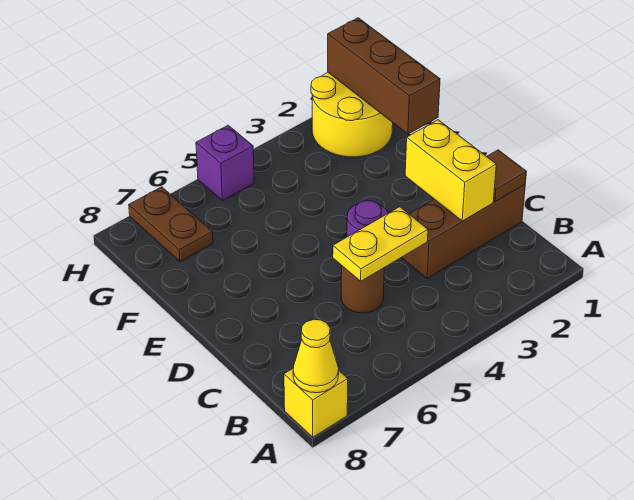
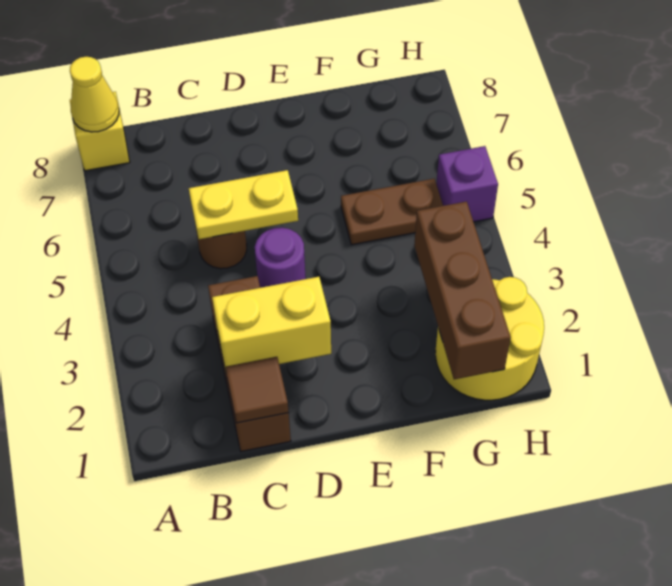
yellow 1x2 plate [333,207,428,281] -> yellow 1x2 plate turned to [189,170,298,239]
brown 1x3 brick [328,18,440,134] -> brown 1x3 brick turned to [414,201,511,379]
brown 1x2 plate [129,187,213,262] -> brown 1x2 plate moved to [341,179,443,245]

